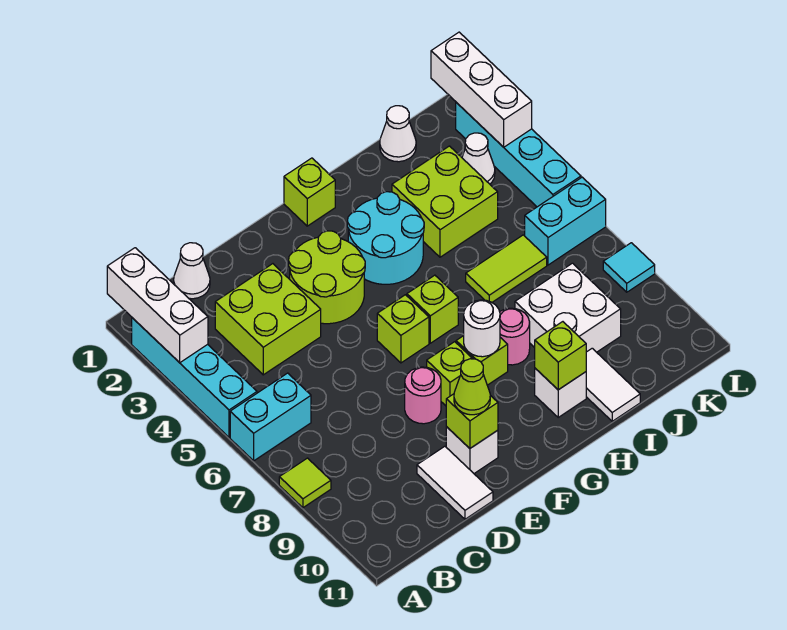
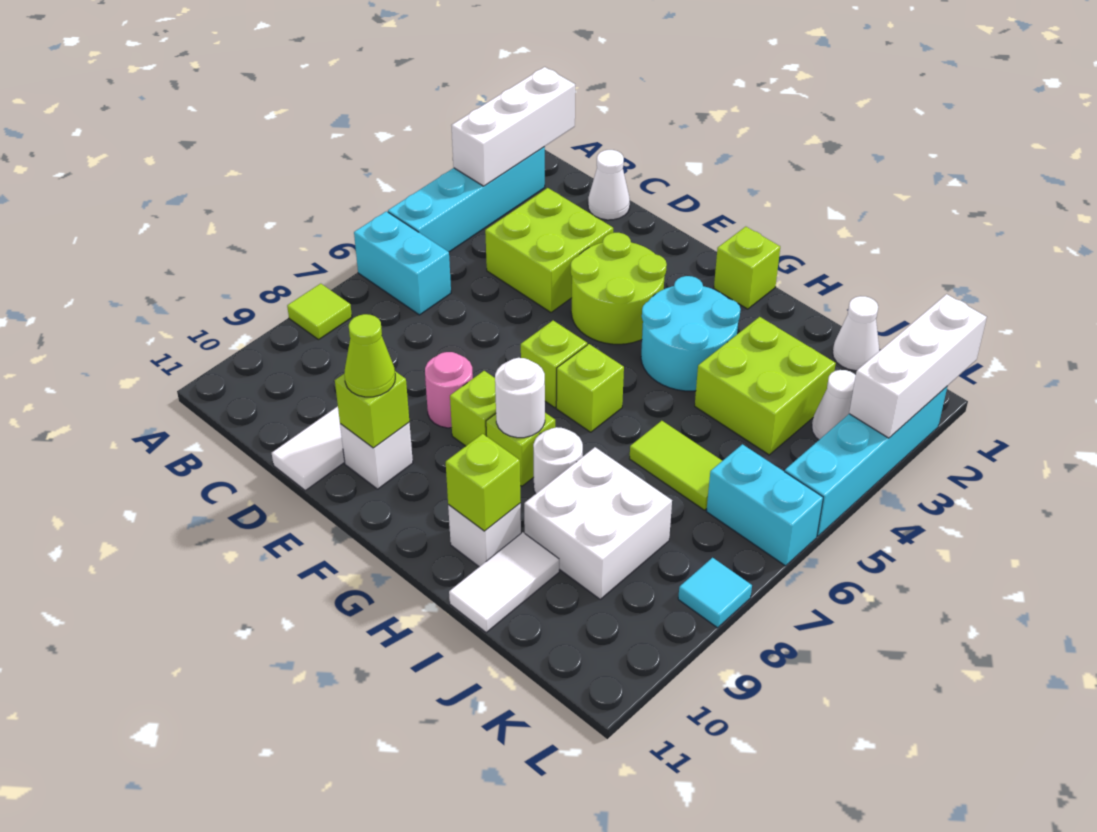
pink 1x1 round brick [500,308,530,365] -> white 1x1 round brick [533,427,583,494]

